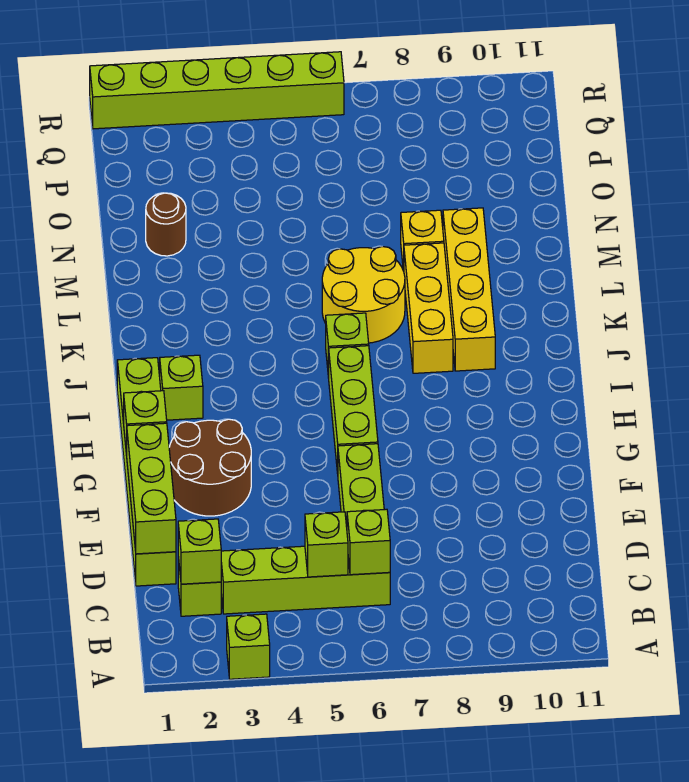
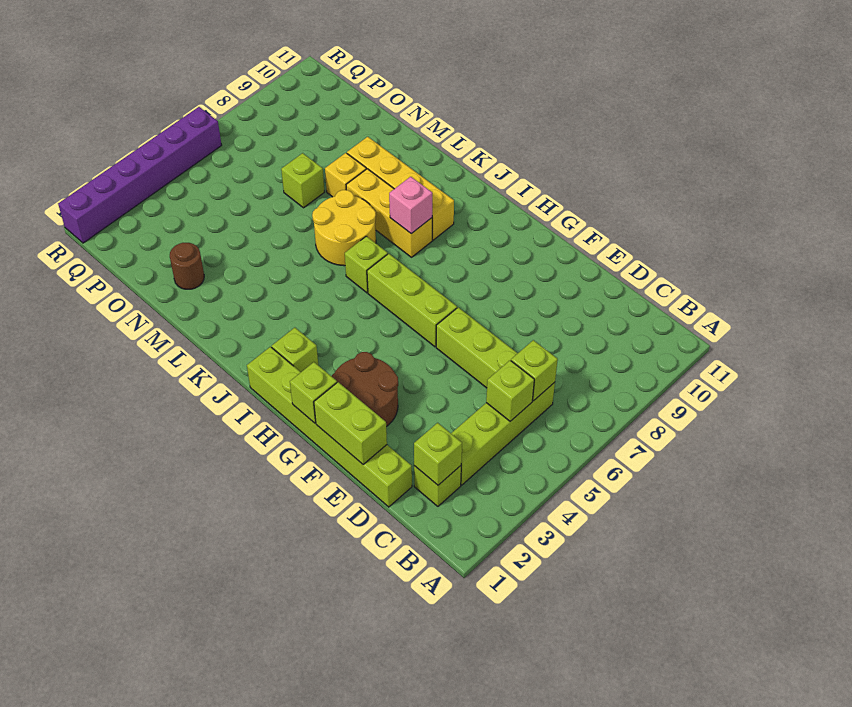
lime 1x1 brick [227,614,270,679] -> lime 1x1 brick moved to [281,153,324,208]
lime 1x3 brick [127,423,176,554] -> lime 1x2 brick [314,382,387,464]
none -> pink 1x1 brick [389,177,432,234]
lime 1x6 brick [90,52,344,129] -> purple 1x6 brick [58,107,222,243]

